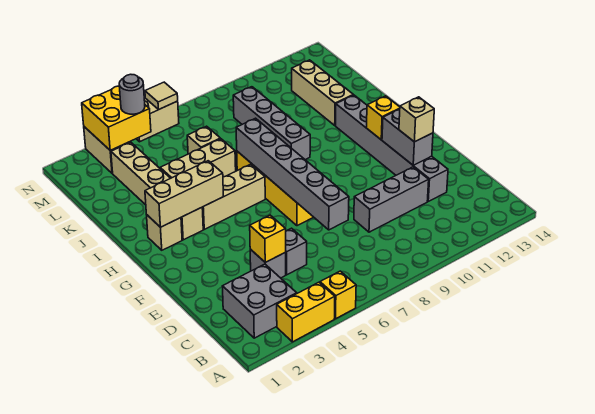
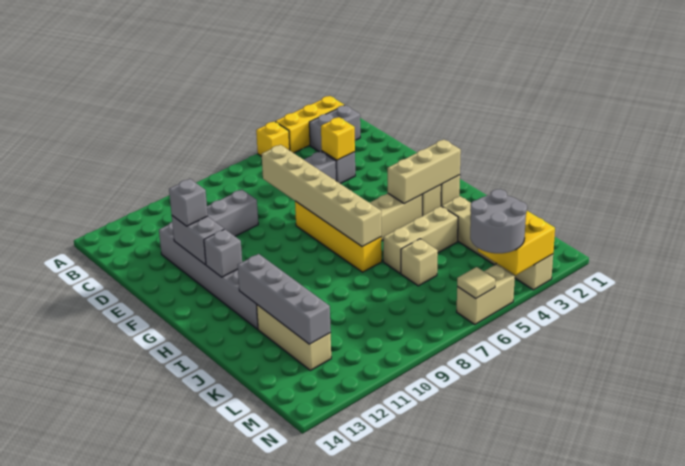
yellow 1x2 brick [277,282,335,342] -> yellow 1x3 brick [275,96,344,153]
grey 2x2 brick [223,264,297,338] -> grey 1x2 brick [309,105,360,152]
grey 1x6 brick [236,118,349,230] -> tan 1x6 brick [262,145,381,247]
tan 1x1 brick [399,97,434,142] -> grey 1x1 brick [169,179,208,226]
yellow 1x1 brick [366,96,400,140] -> grey 1x1 brick [204,229,242,277]
grey 1x4 brick [233,87,310,160] -> grey 1x4 brick moved to [238,254,331,344]
grey 1x1 round brick [119,74,145,114] -> grey 2x2 round brick [470,189,527,253]

